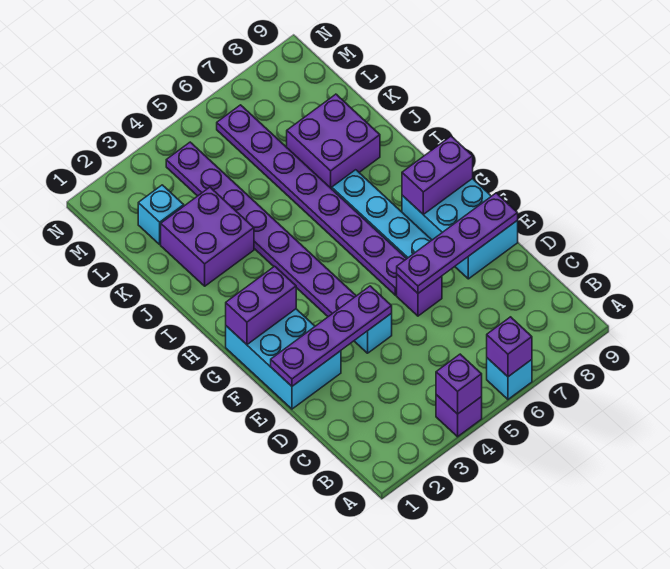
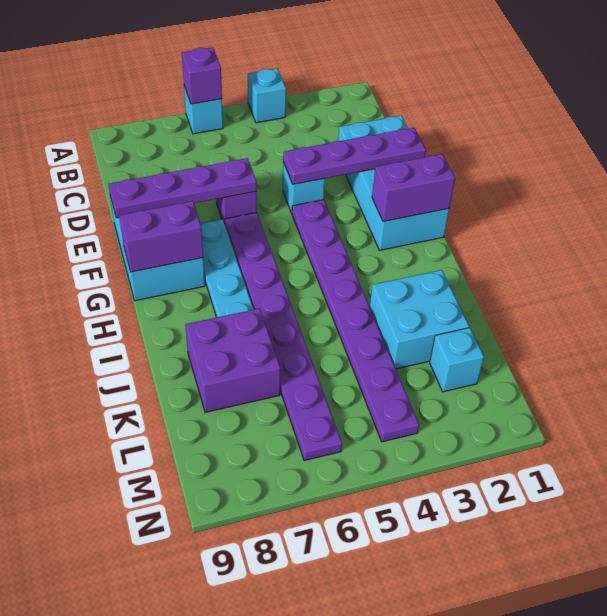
purple 1x1 brick [436,395,482,437] -> cyan 1x1 brick [248,68,286,123]
purple 1x1 brick [436,354,482,414] -> none
cyan 2x3 brick [226,309,341,409] -> cyan 2x4 brick [338,116,449,250]
purple 2x2 brick [161,187,254,286] -> cyan 2x2 brick [370,270,469,369]

